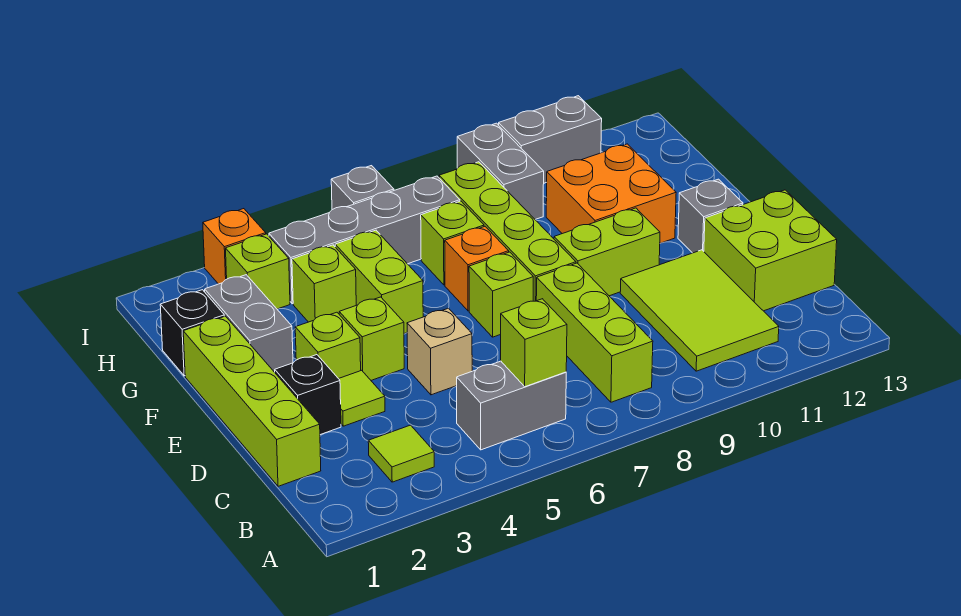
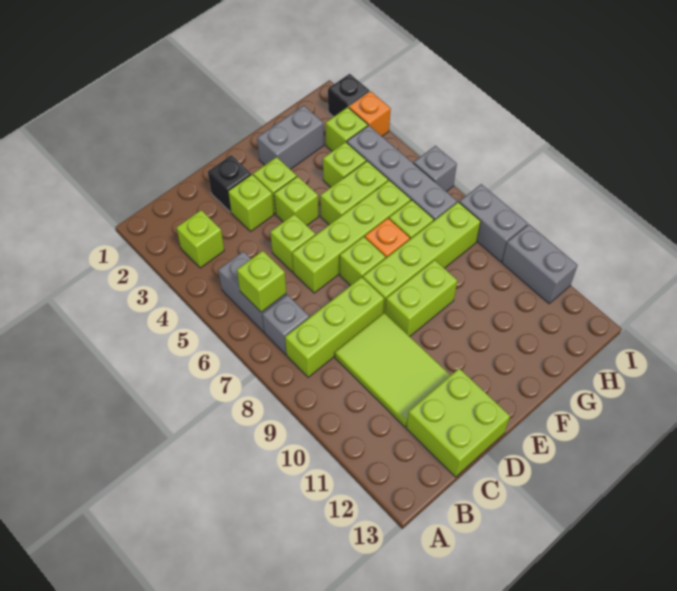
lime 1x1 tile [368,425,434,482] -> lime 1x1 brick [176,210,224,268]
lime 2x3 tile [620,250,779,371] -> lime 2x3 tile turned to [335,313,451,427]
lime 1x4 brick [183,316,321,486] -> lime 1x4 brick moved to [292,180,411,293]
lime 1x1 tile [339,370,385,426] -> lime 1x1 brick [228,175,274,231]
tan 1x1 brick [407,308,472,395] -> lime 1x1 brick [270,214,315,272]
lime 1x2 brick [554,208,660,296] -> lime 1x2 brick turned to [385,260,457,336]
grey 1x1 brick [678,179,743,253] -> grey 1x1 brick moved to [262,295,309,354]
orange 2x2 brick [546,144,676,243] -> none
black 1x1 brick [160,290,224,376] -> black 1x1 brick moved to [328,74,369,117]
grey 1x2 brick [457,123,544,220] -> grey 1x2 brick turned to [459,184,528,262]

